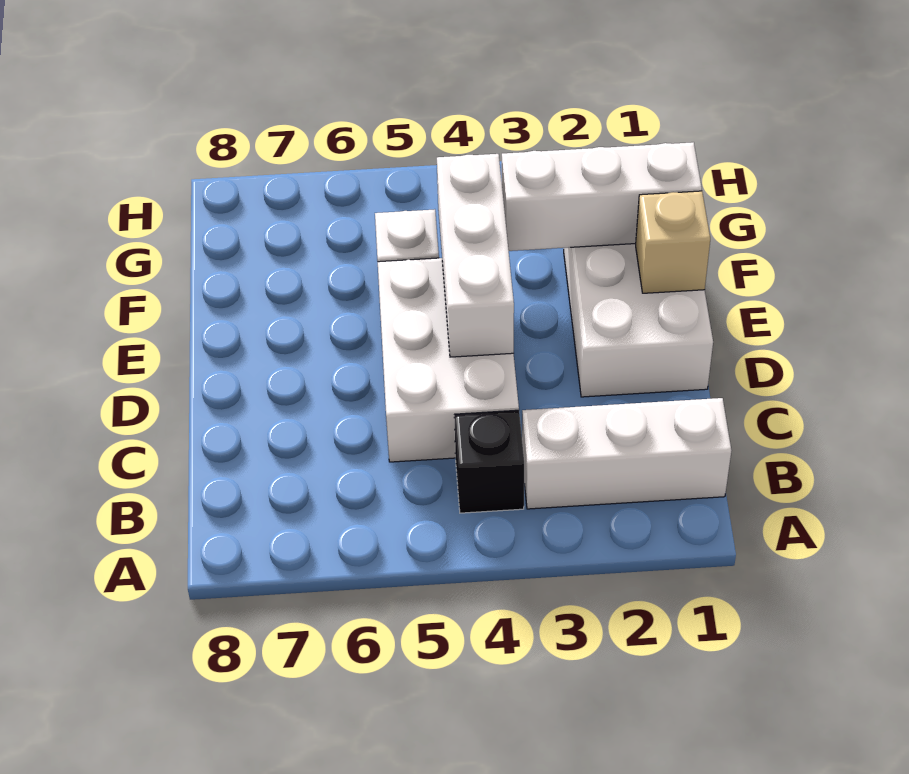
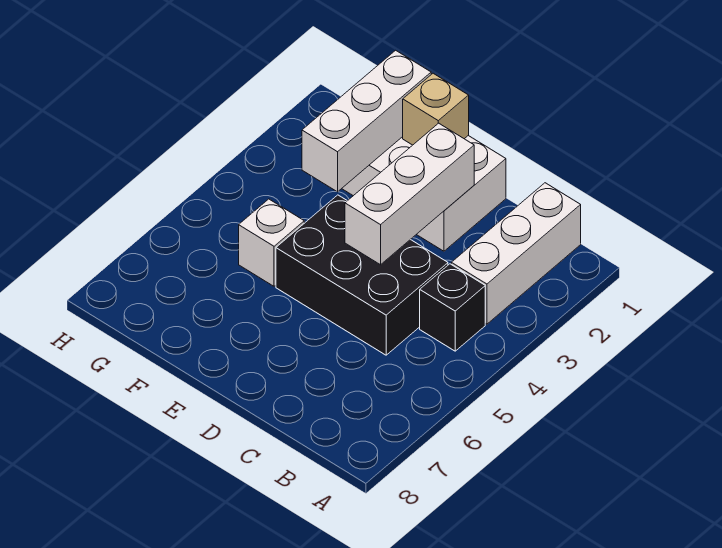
white 2x3 brick [378,258,519,462] -> black 2x3 brick [276,195,448,355]
white 1x3 brick [437,154,514,357] -> white 1x3 brick turned to [345,123,474,265]

